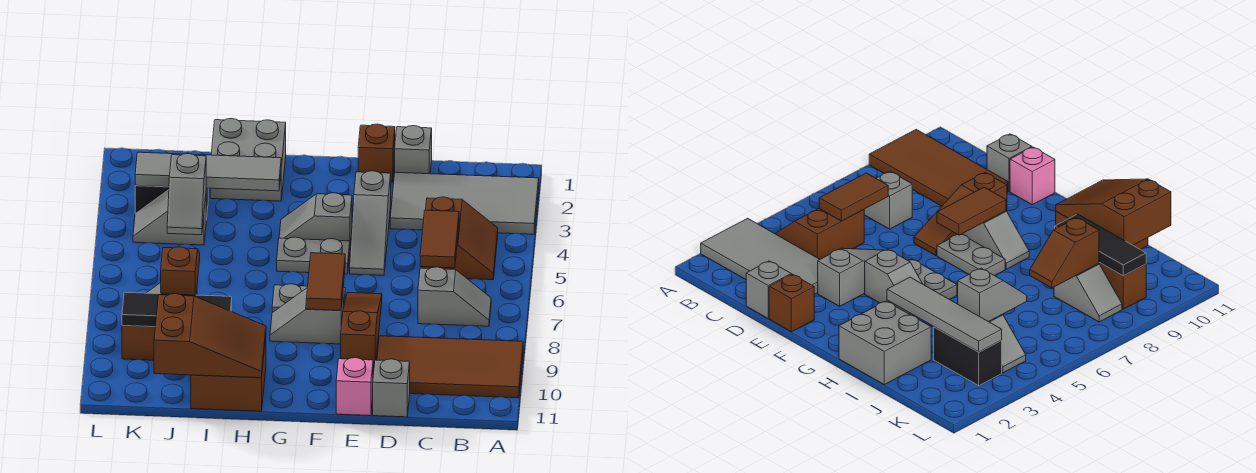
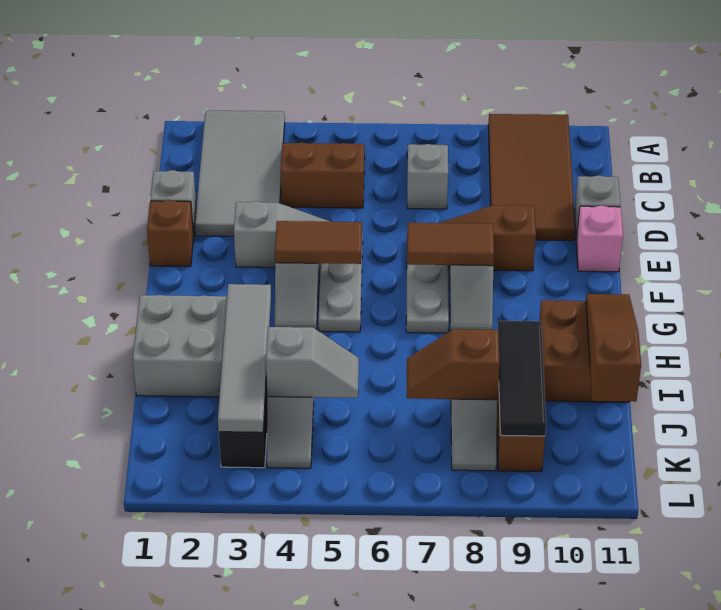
brown 1x2 tile [420,210,459,268] -> brown 1x2 tile moved to [275,221,362,264]
brown 2x3 slope [154,294,266,378] -> brown 1x3 slope [586,294,641,402]

